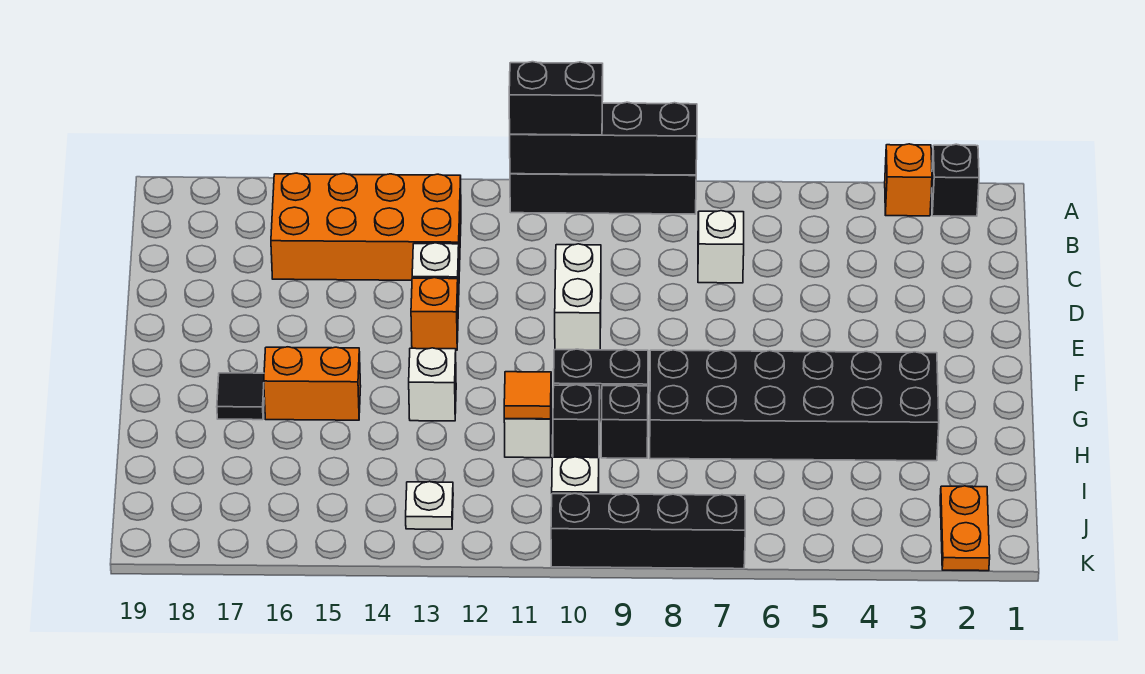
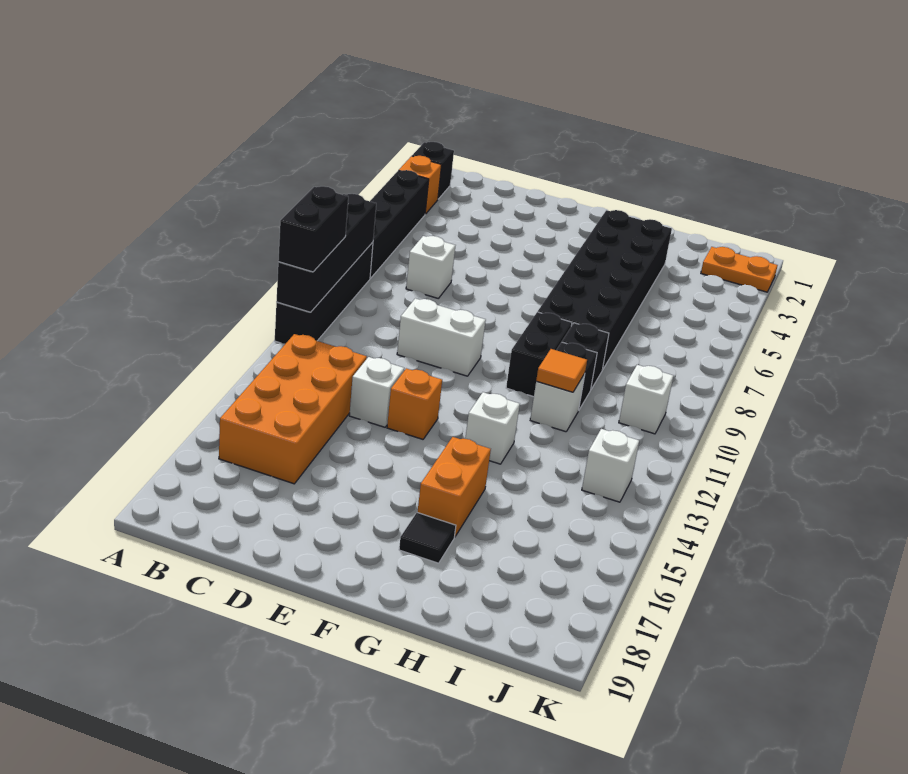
white 1x1 plate [406,482,453,529] -> white 1x1 brick [582,429,639,502]
black 1x4 brick [551,494,745,569] -> black 1x4 brick moved to [370,170,429,278]

